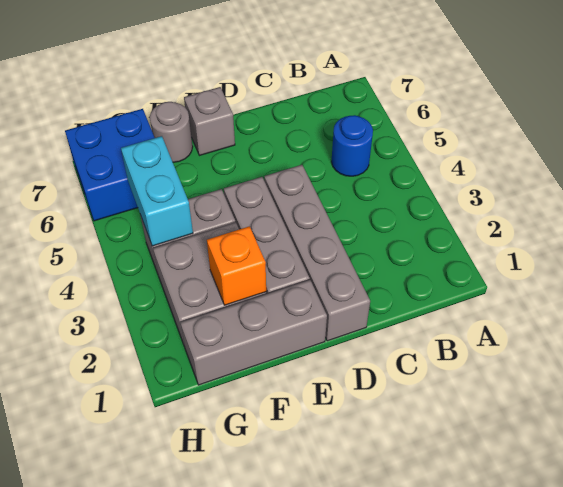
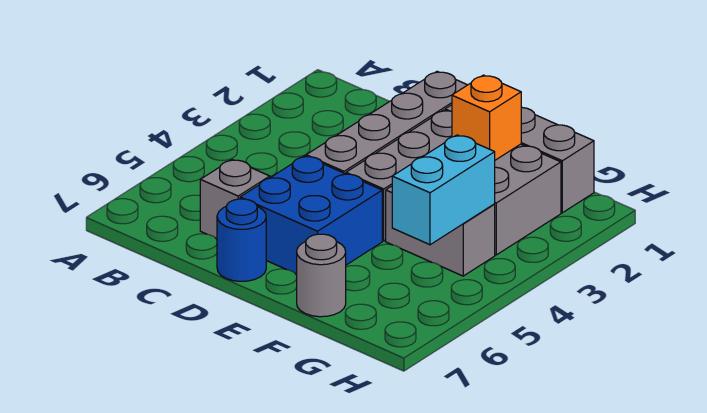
blue 1x1 round brick [331,115,373,176] -> blue 1x1 round brick moved to [217,199,266,281]
grey 1x1 brick [184,87,235,156] -> grey 1x1 brick moved to [200,160,270,239]
blue 2x2 brick [65,109,155,221] -> blue 2x2 brick moved to [240,156,382,274]

